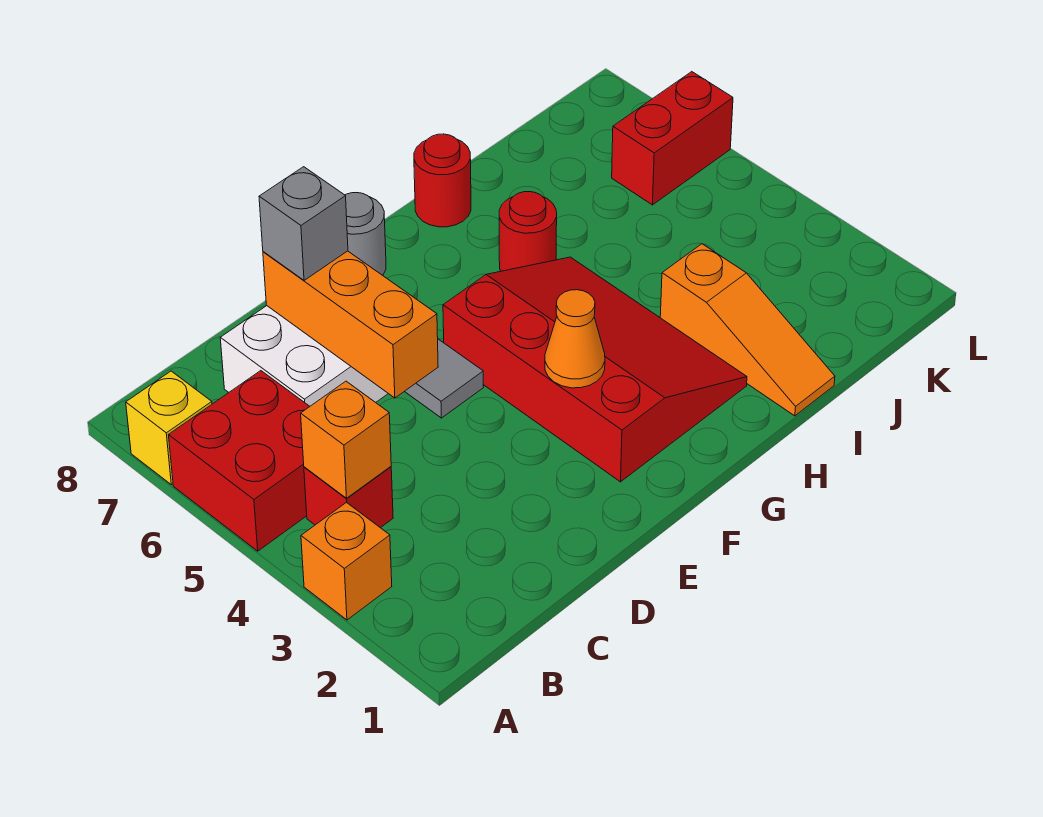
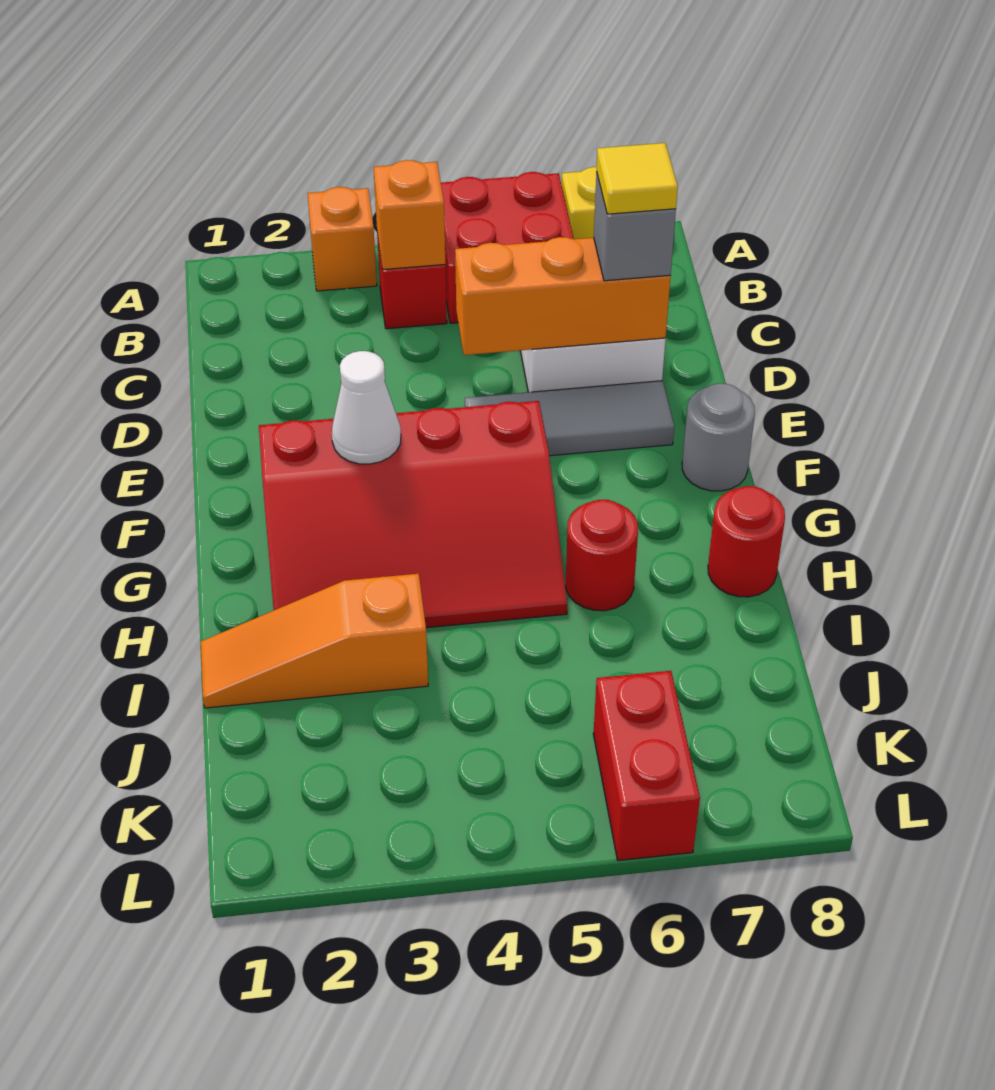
none -> yellow 1x1 tile [597,143,678,214]
orange 1x1 cone [545,290,605,388] -> white 1x1 cone [332,351,401,464]

